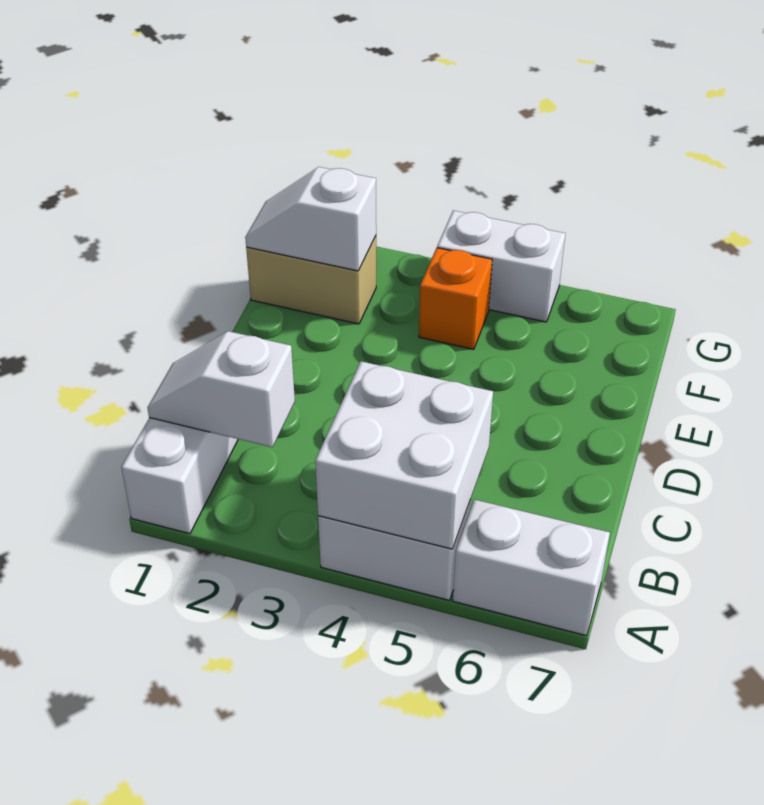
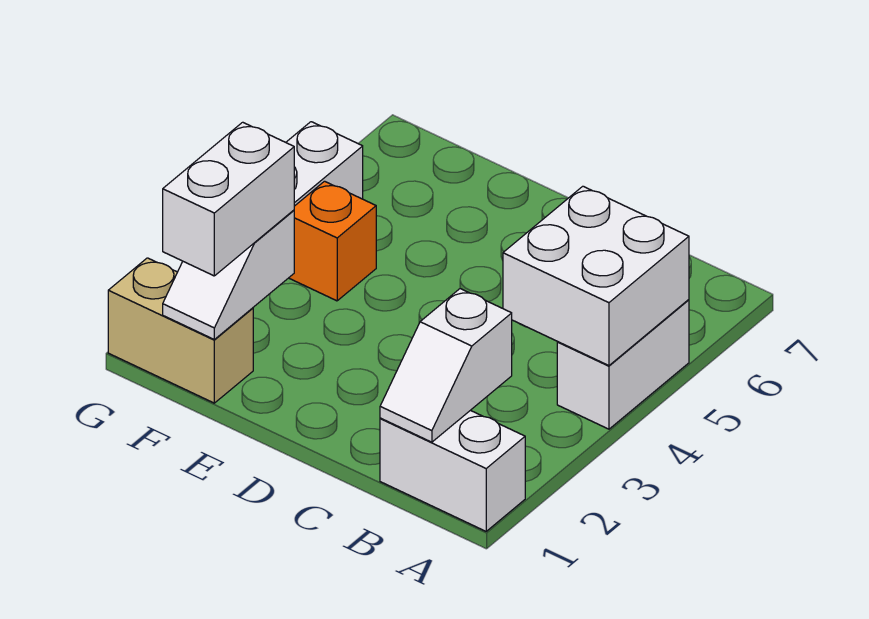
white 1x2 brick [453,499,610,636] -> white 1x2 brick moved to [163,122,294,276]
tan 1x2 brick [246,236,376,324] -> tan 1x2 brick turned to [108,258,253,403]

